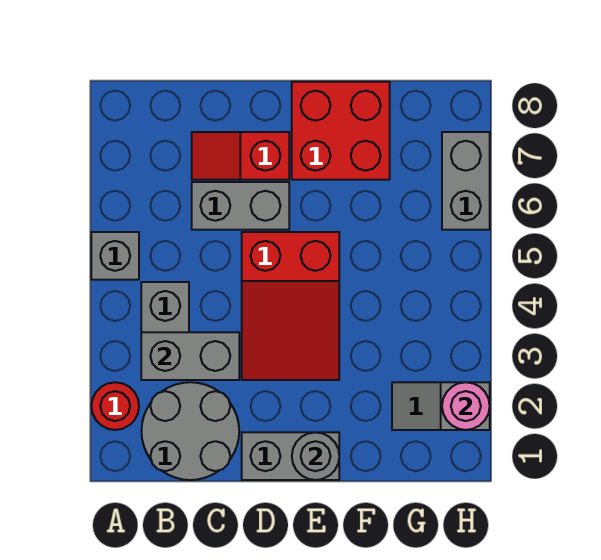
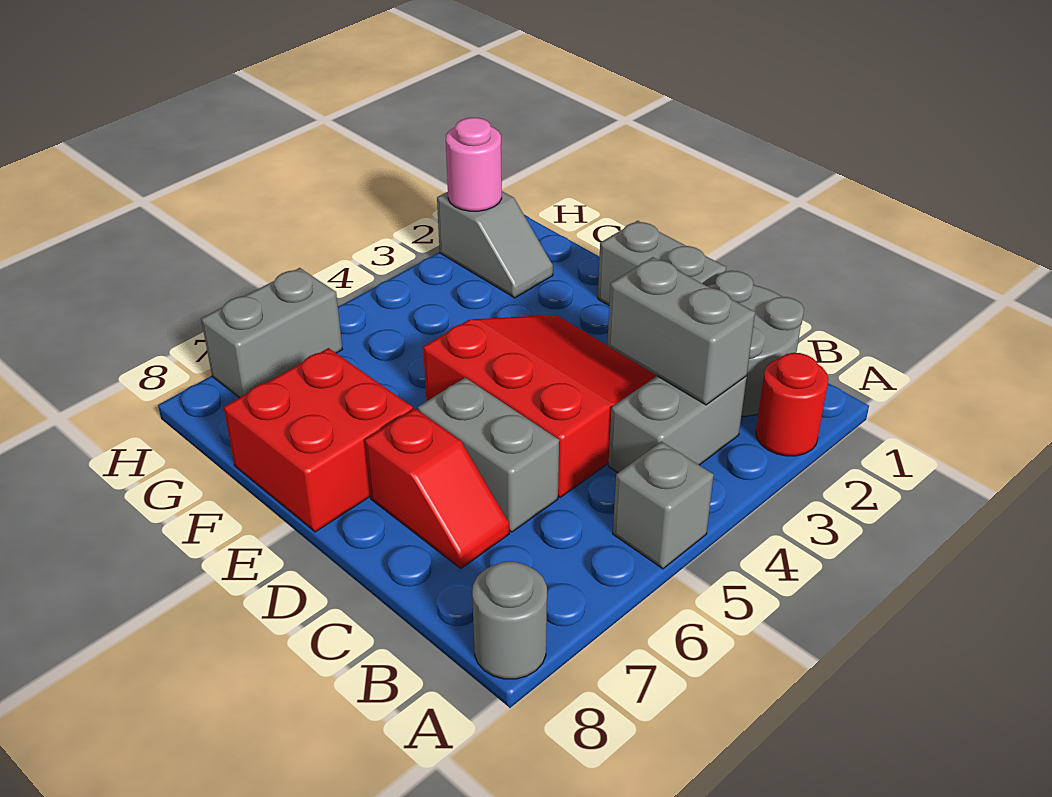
red 2x3 slope [242,232,339,380] -> red 3x3 slope [423,315,657,497]
grey 1x1 round brick [292,432,339,480] -> grey 1x1 round brick moved to [472,561,547,679]

